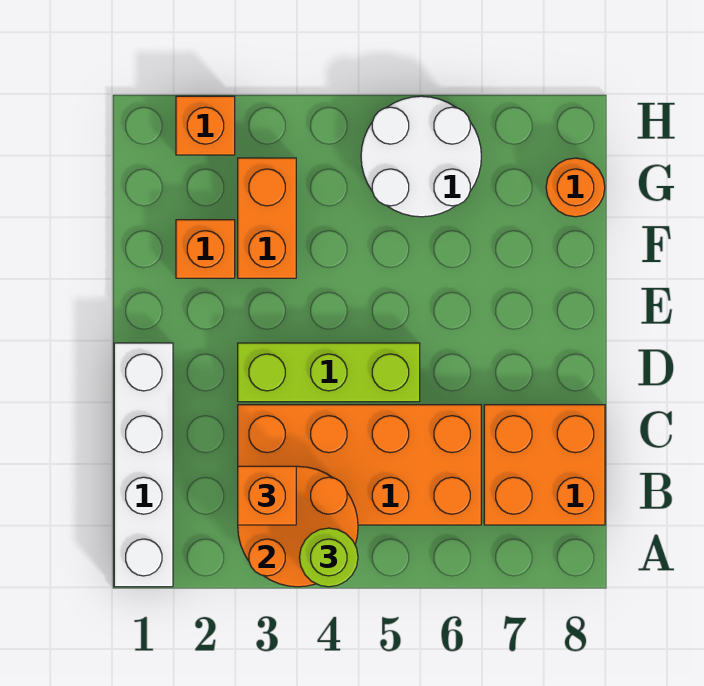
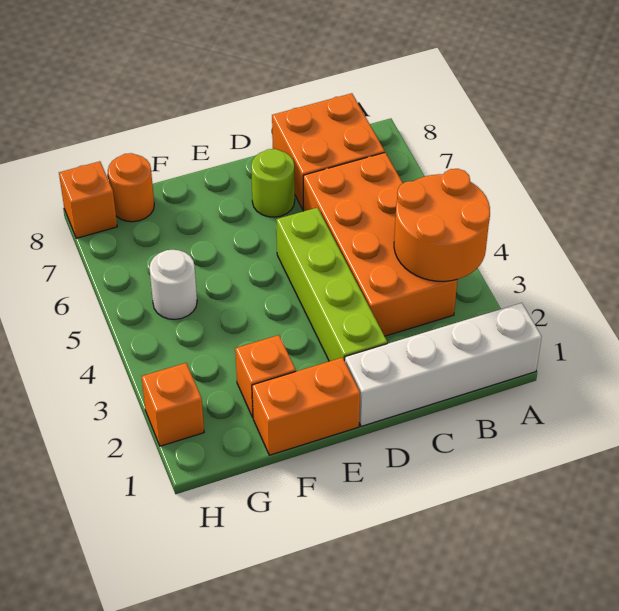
lime 1x1 round brick [299,528,358,587] -> lime 1x1 round brick moved to [251,149,295,217]
orange 1x1 brick [238,466,296,525] -> orange 1x1 brick moved to [59,161,117,238]
lime 1x3 brick [238,343,420,402] -> lime 1x4 brick [276,208,387,361]
orange 1x2 brick [238,158,296,278] -> orange 1x2 brick moved to [252,358,360,455]
white 2x2 round brick [361,96,481,217] -> white 1x1 round brick [149,250,197,319]

